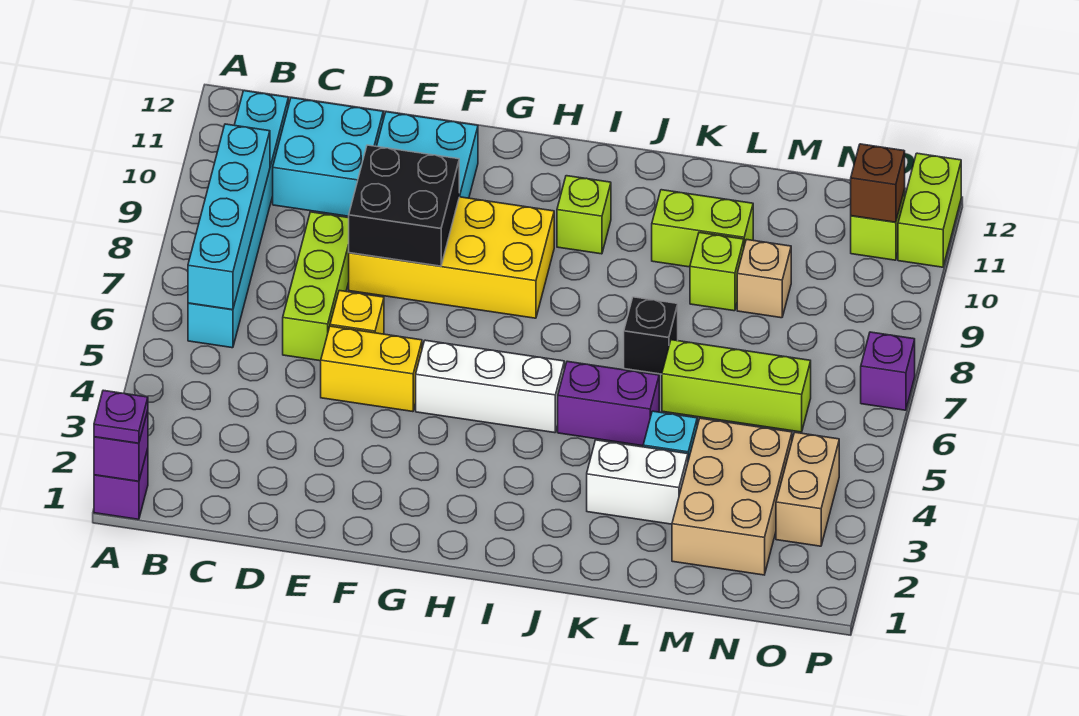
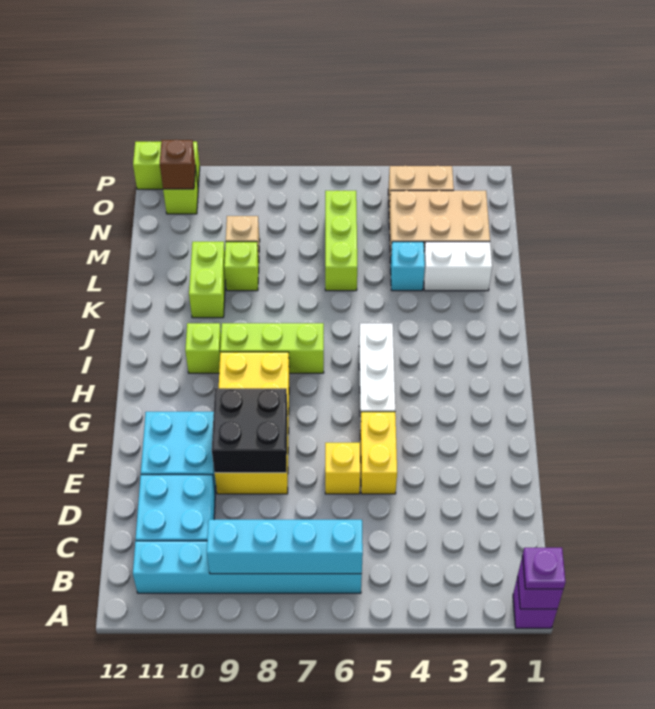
lime 1x3 brick [283,212,349,361] -> lime 1x3 brick moved to [220,323,324,373]
purple 1x2 brick [558,361,659,446] -> none
white 1x2 brick [587,440,688,524] -> white 1x2 brick turned to [424,242,492,291]
black 1x1 brick [624,297,678,374] -> none
purple 1x1 brick [861,332,915,410] -> none

